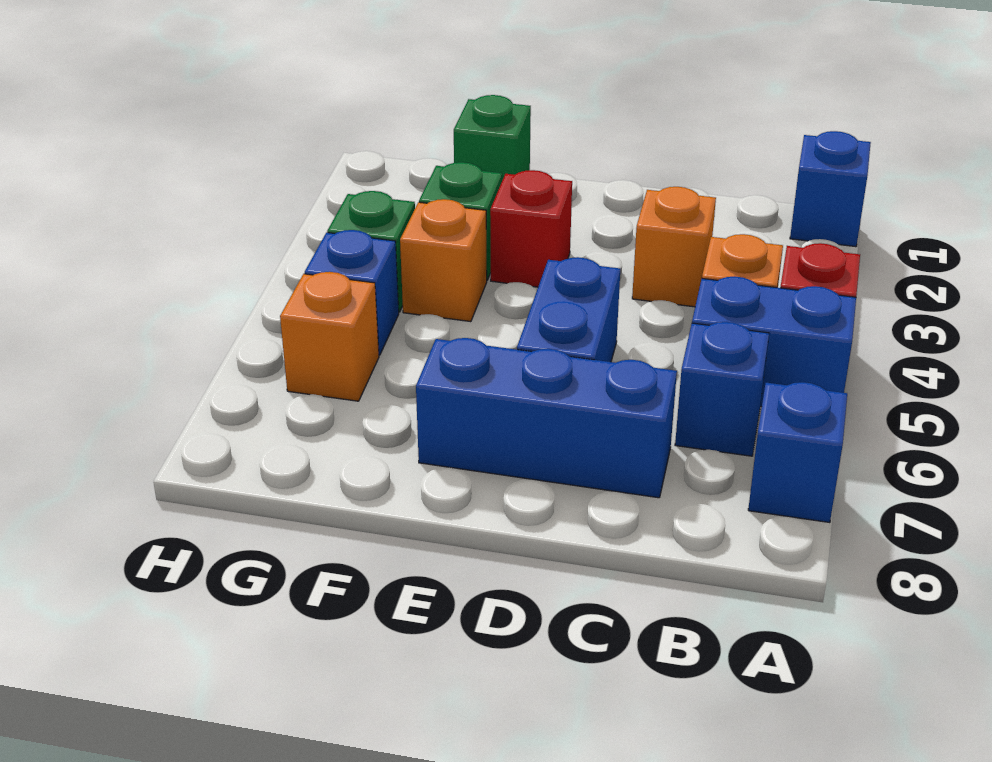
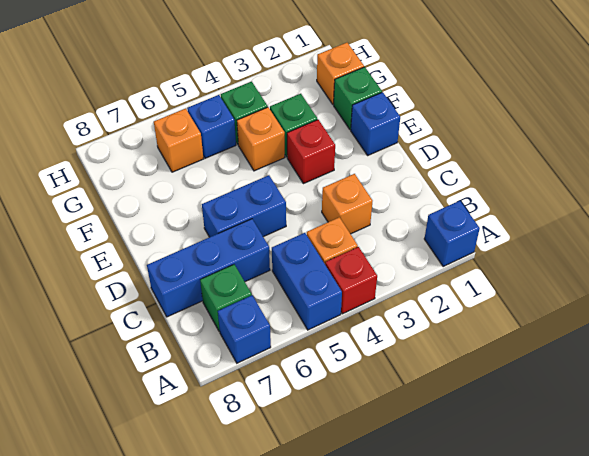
blue 1x1 brick [675,322,769,456] -> blue 1x1 brick moved to [351,92,400,155]
none -> green 1x1 brick [200,264,252,332]
blue 1x3 brick [416,338,677,498] -> blue 1x3 brick turned to [147,219,270,317]
none -> orange 1x1 brick [317,43,364,104]

